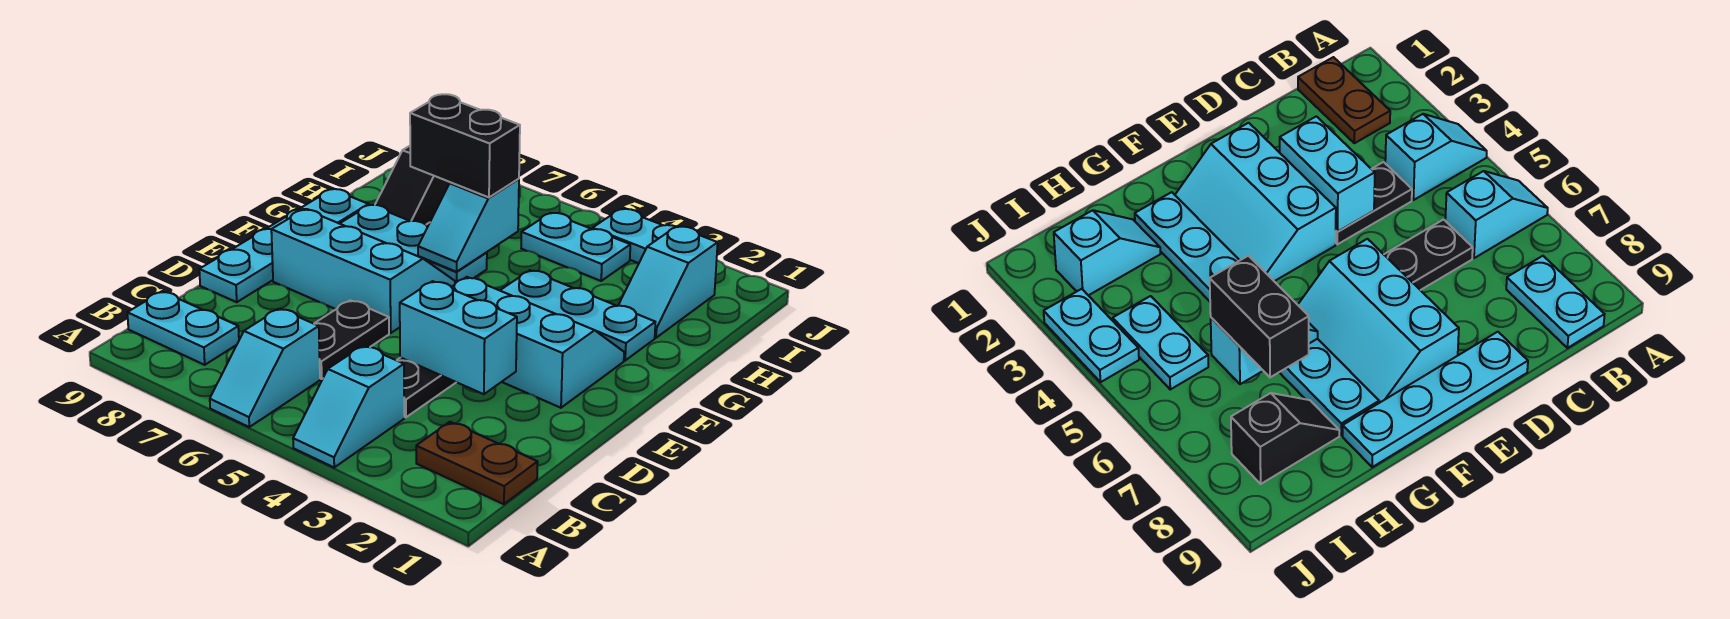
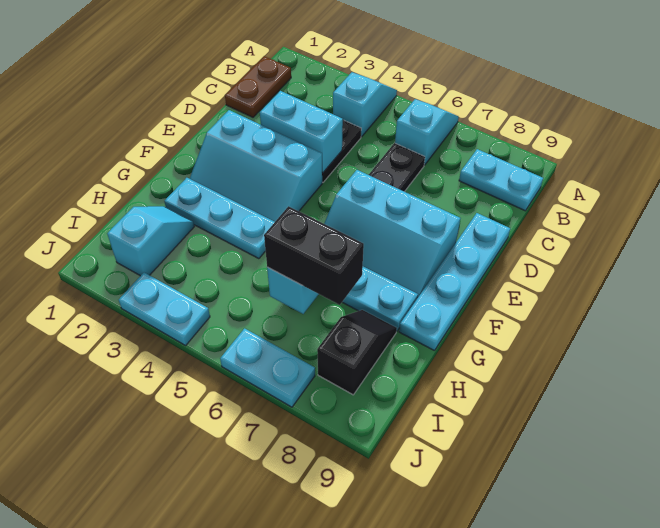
brown 1x2 plate [416,422,538,504] -> brown 1x2 plate turned to [225,56,291,117]
cyan 1x2 plate [521,213,630,281] -> cyan 1x2 plate moved to [220,328,315,407]

